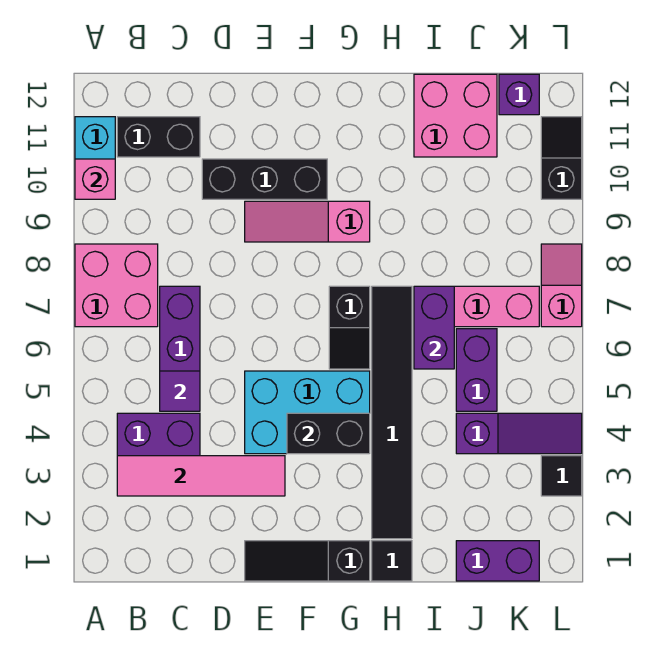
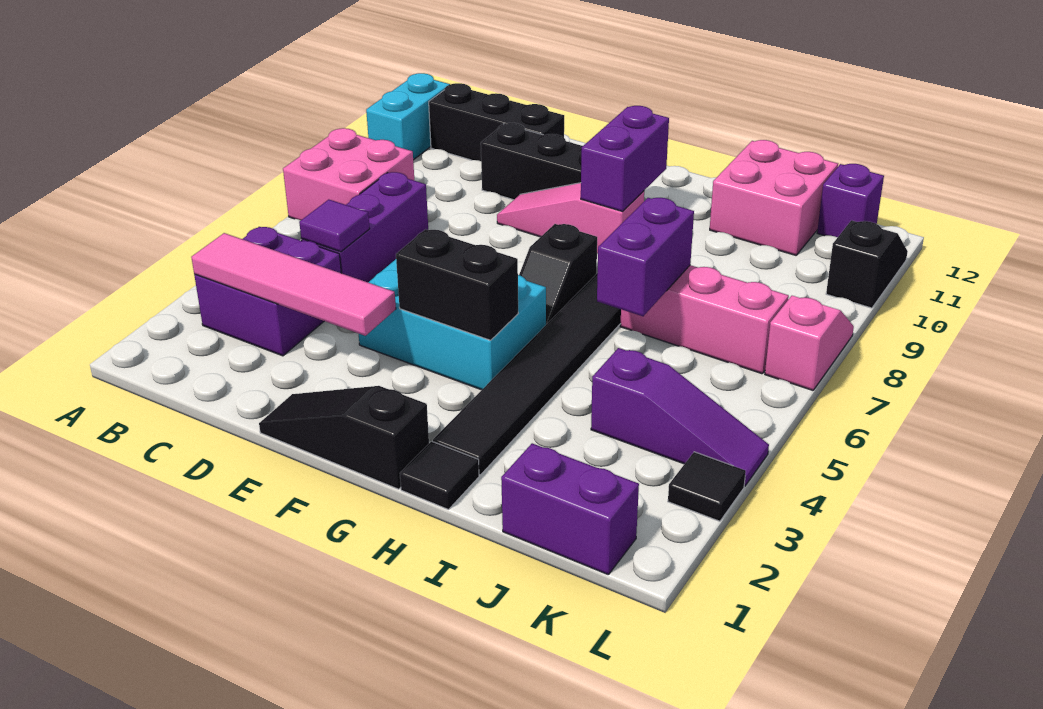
pink 1x1 brick [75,159,115,199] -> none
black 1x2 brick [117,117,200,157] -> black 1x3 brick [429,83,564,161]
purple 1x2 brick [456,329,497,411] -> purple 1x2 brick moved to [581,106,669,211]

